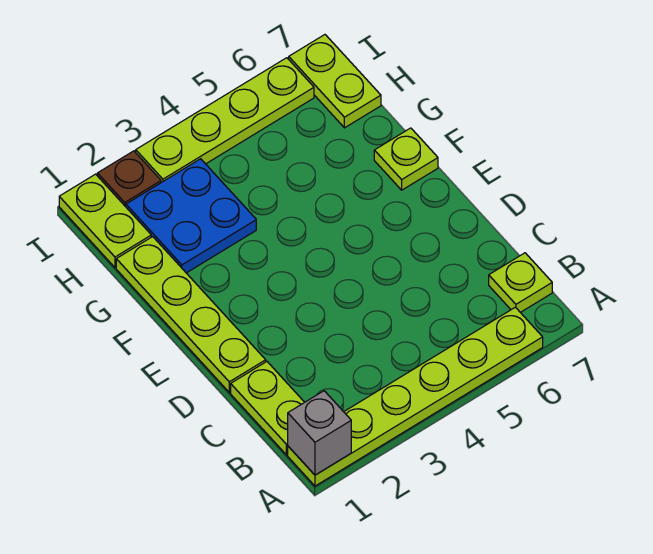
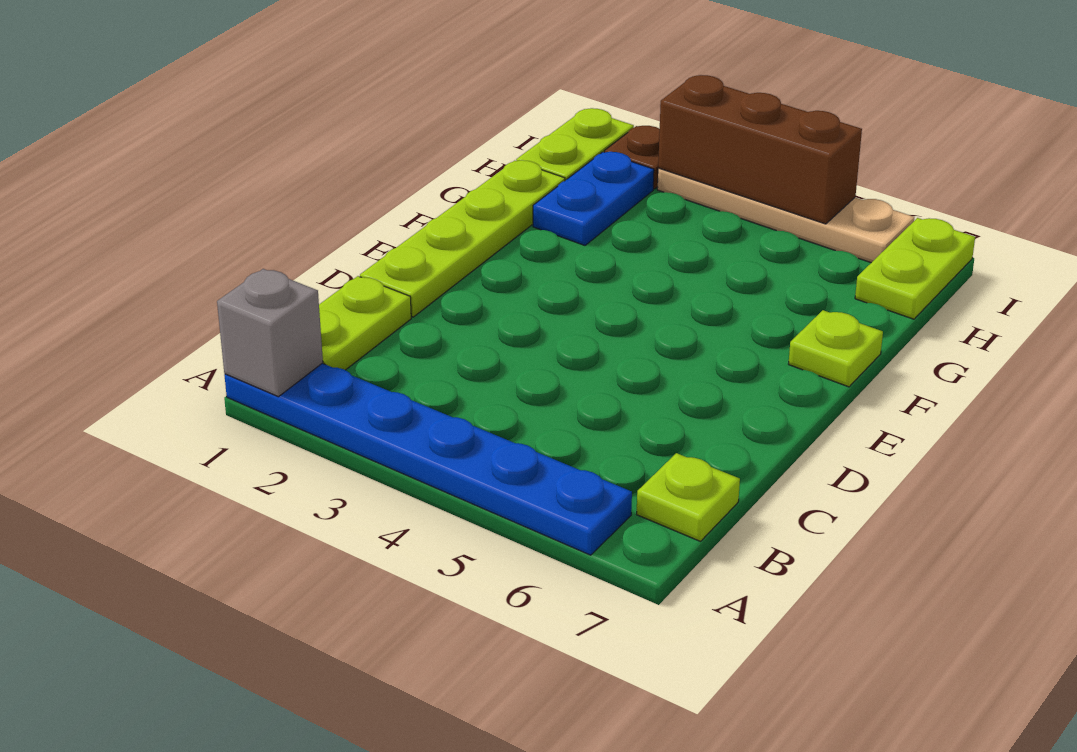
lime 1x6 plate [288,307,543,486] -> blue 1x6 plate [224,363,632,555]
blue 2x2 plate [126,159,256,273] -> blue 1x2 plate [533,152,654,245]
lime 1x4 plate [136,58,314,183] -> tan 1x4 plate [657,168,914,263]
none -> brown 1x3 brick [658,75,862,224]

